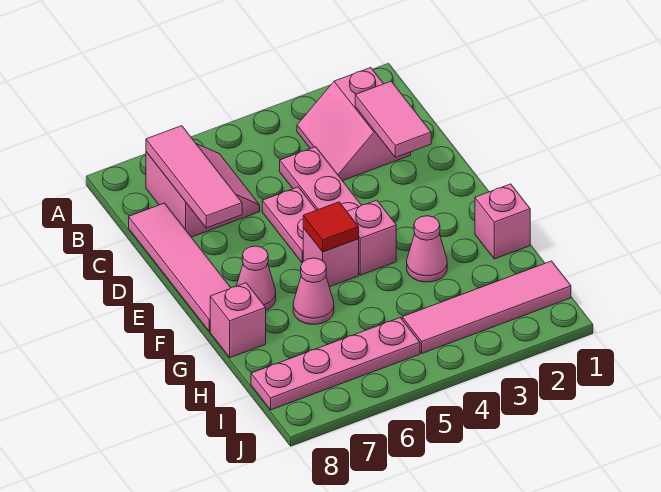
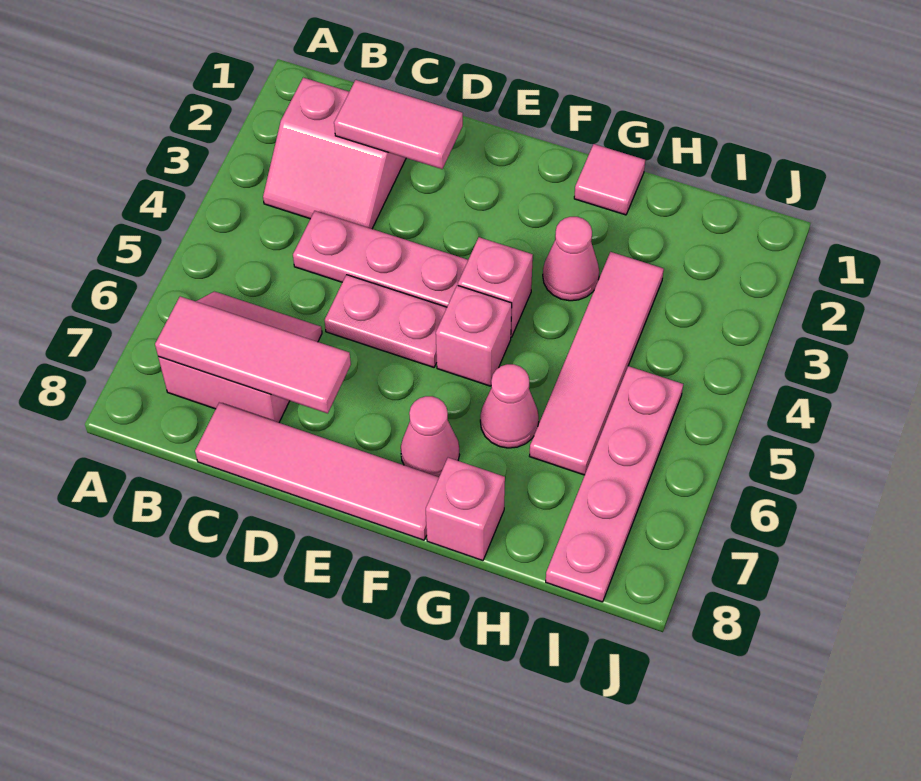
red 1x1 tile [303,202,359,252] -> none
pink 1x1 brick [475,184,530,259] -> pink 1x1 tile [574,144,645,215]
pink 1x4 tile [402,261,571,353] -> pink 1x4 tile moved to [530,252,664,475]

